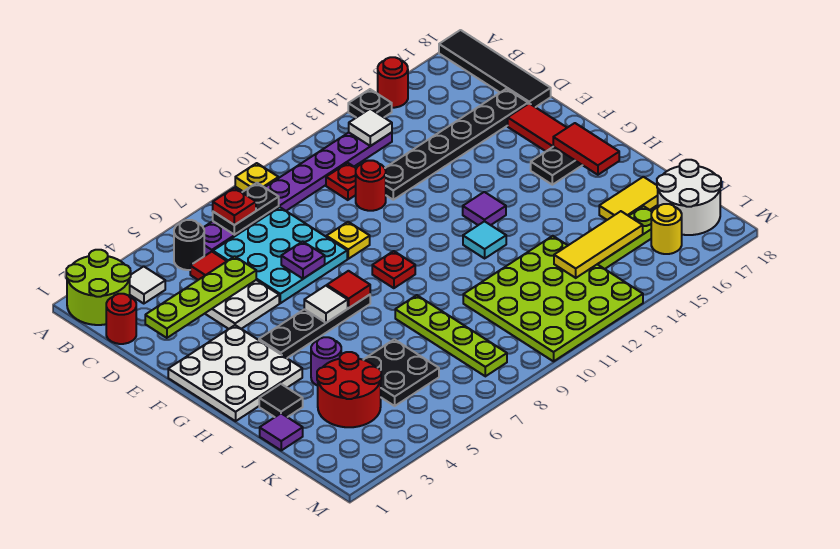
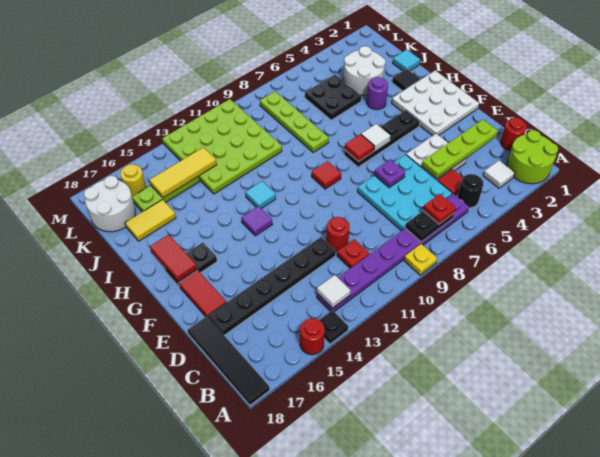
yellow 1x1 plate [327,222,370,259] -> none
red 1x1 plate [372,251,415,288] -> red 1x1 tile [311,161,341,189]
purple 1x1 tile [260,413,303,450] -> cyan 1x1 tile [393,50,420,71]
red 2x2 round brick [317,352,381,427] -> white 2x2 round brick [343,46,385,95]

